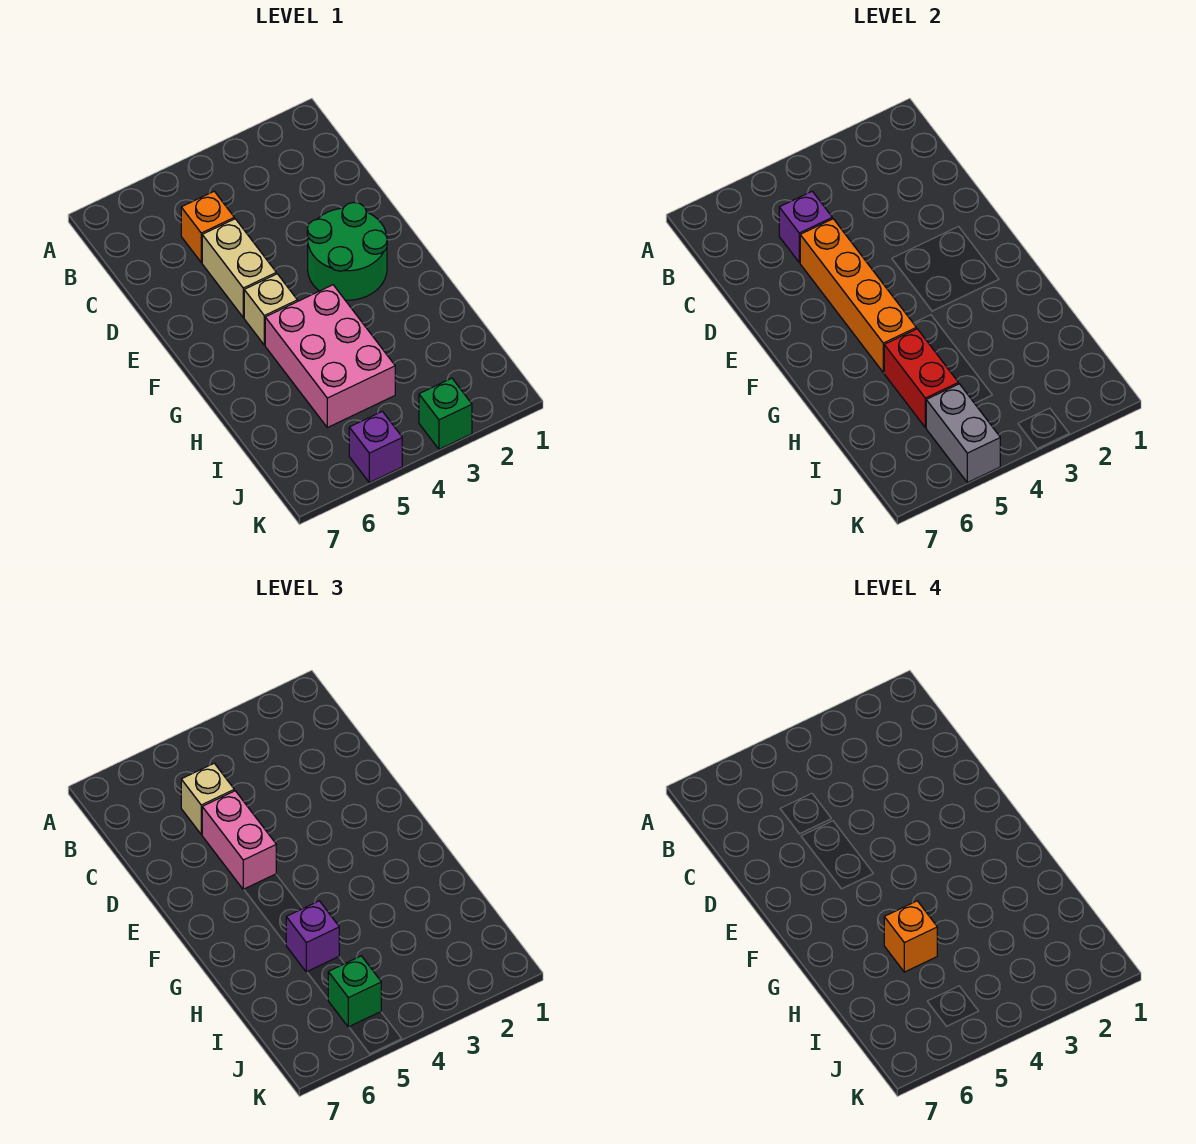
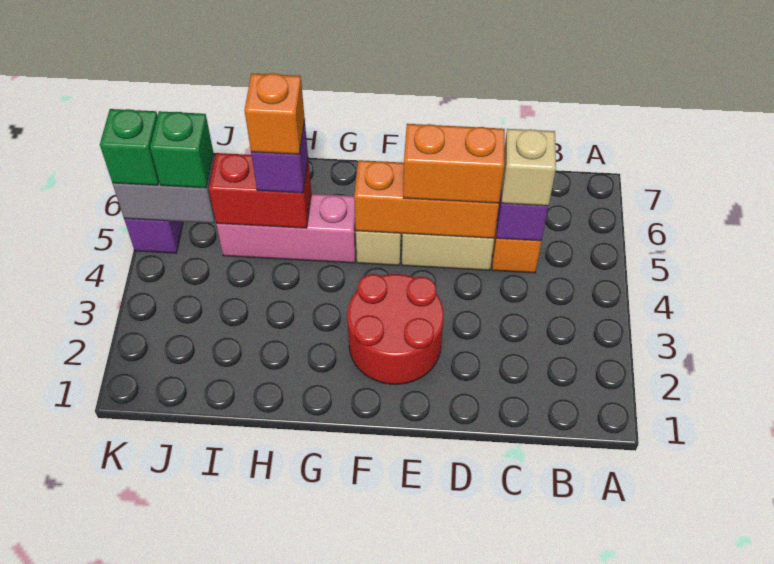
orange 1x4 brick [800,219,916,373] -> orange 1x3 brick [354,160,499,238]
pink 1x2 brick [202,791,276,889] -> orange 1x2 brick [403,124,505,203]
green 2x2 round brick [307,203,387,300] -> red 2x2 round brick [347,274,444,384]
pink 2x3 brick [265,285,395,428] -> pink 1x3 brick [216,194,356,263]
green 1x1 brick [419,378,472,449] -> green 1x1 brick moved to [100,109,159,185]

